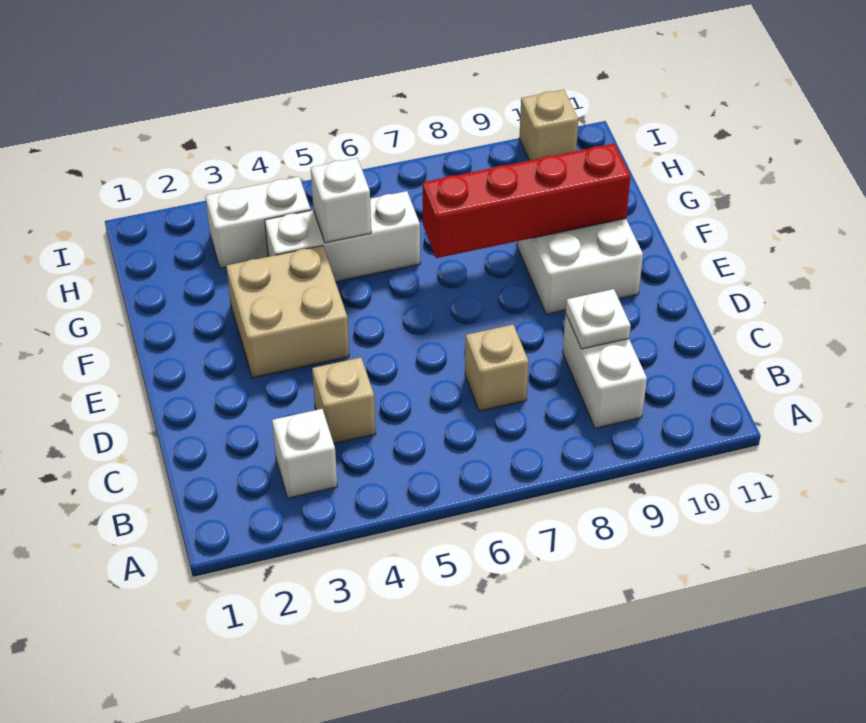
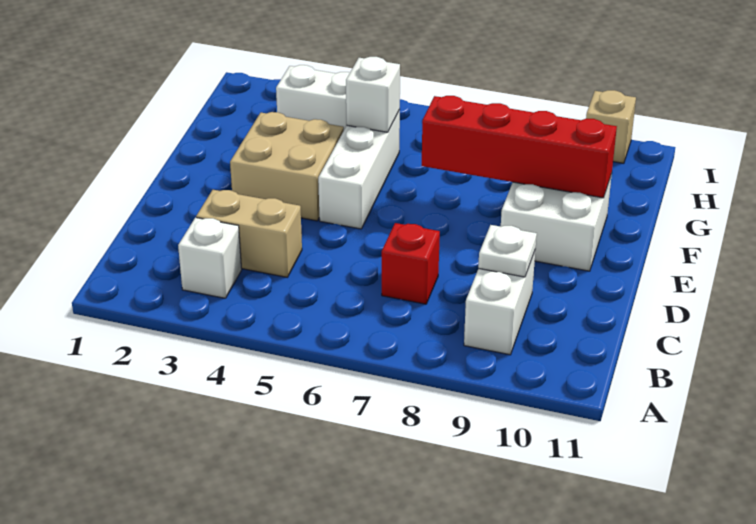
tan 1x1 brick [312,358,376,444] -> tan 1x2 brick [196,190,302,277]
tan 1x1 brick [465,325,529,411] -> red 1x1 brick [382,223,440,304]
white 1x3 brick [265,191,420,282] -> white 1x3 brick turned to [318,110,400,229]

